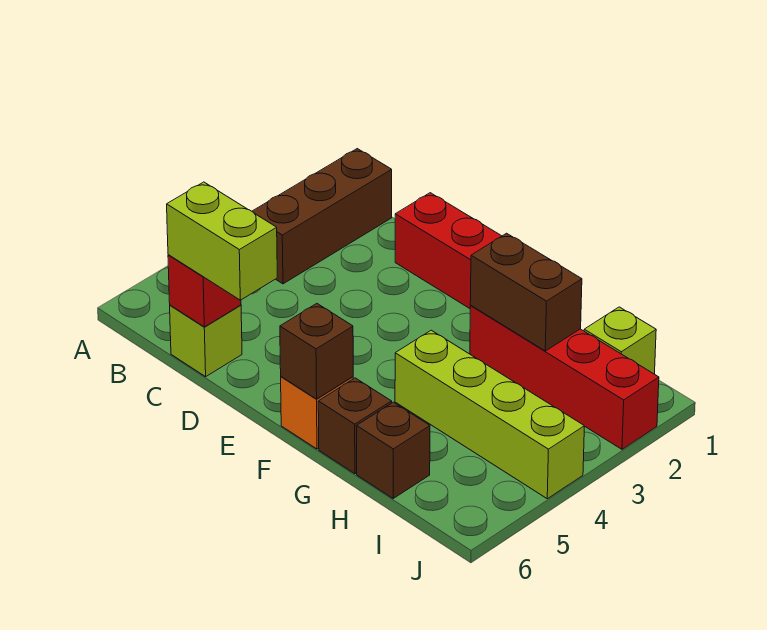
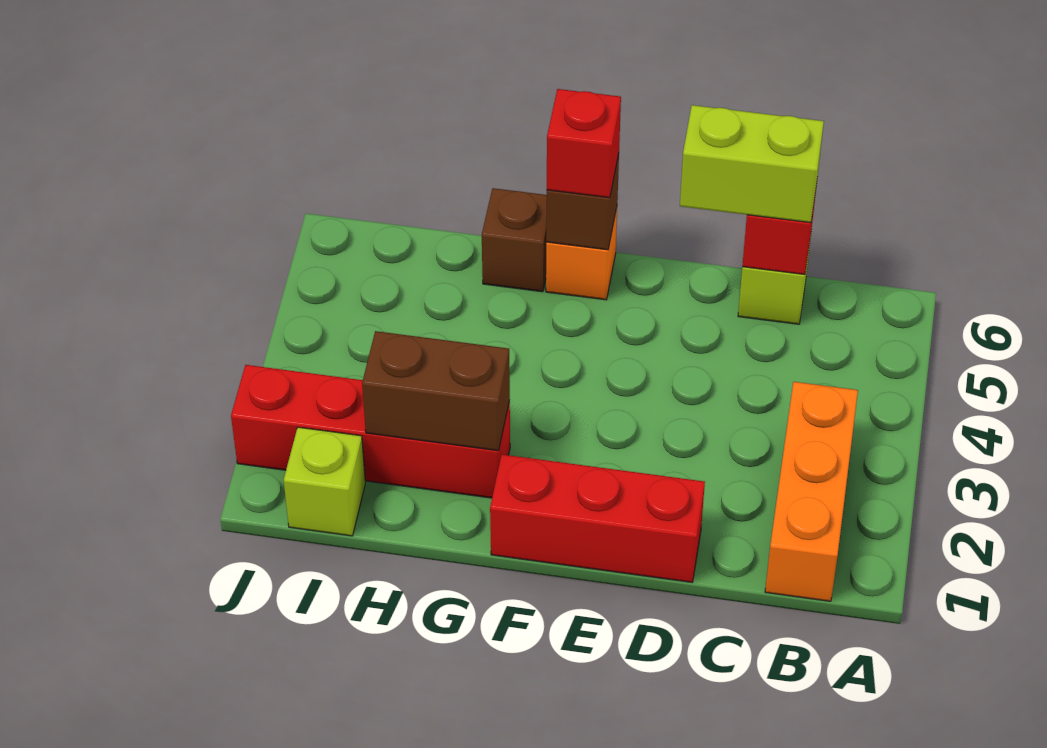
brown 1x3 brick [252,149,392,284] -> orange 1x3 brick [765,382,858,601]
none -> red 1x1 brick [547,89,621,198]
lime 1x4 brick [395,330,584,499] -> none
brown 1x1 brick [357,402,430,498] -> none

